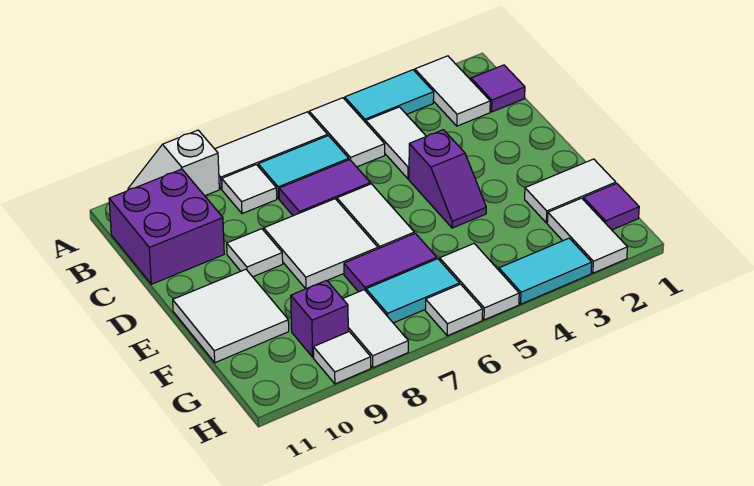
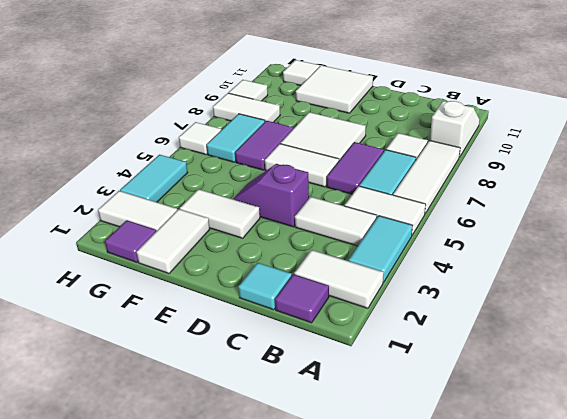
purple 2x2 brick [109,169,224,284] -> none
none -> cyan 1x1 tile [238,263,292,310]
white 1x1 tile [227,229,283,277] -> white 1x1 tile moved to [283,60,320,86]
white 1x2 tile [440,244,519,320] -> white 1x2 tile moved to [180,189,260,238]
purple 1x1 brick [291,280,348,357] -> none

